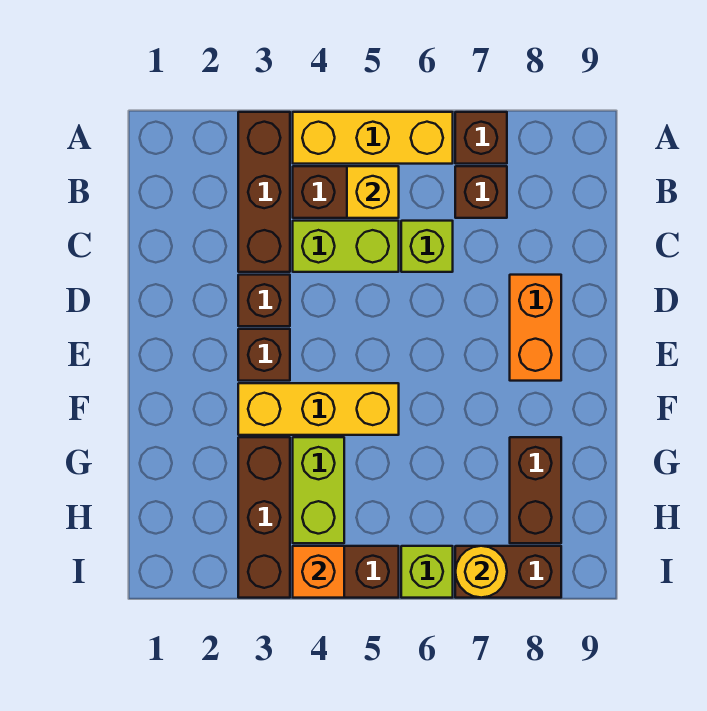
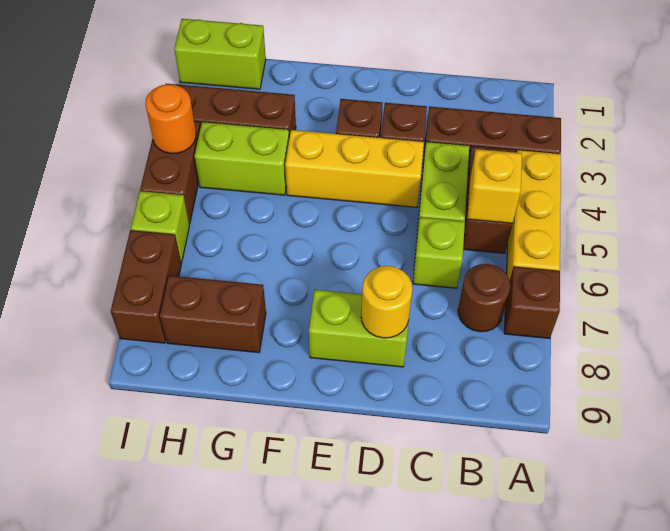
brown 1x1 brick [455,166,507,218] -> brown 1x1 round brick [458,264,510,332]
orange 1x2 brick [510,275,561,381] -> lime 1x2 brick [309,290,409,367]
yellow 1x3 brick [238,383,399,435] -> yellow 1x3 brick turned to [285,130,424,207]
none -> lime 1x2 brick [174,19,266,89]
orange 1x1 brick [293,546,344,598] -> orange 1x1 round brick [145,84,196,154]
yellow 1x1 round brick [455,546,507,598] -> yellow 1x1 round brick moved to [361,266,412,338]

